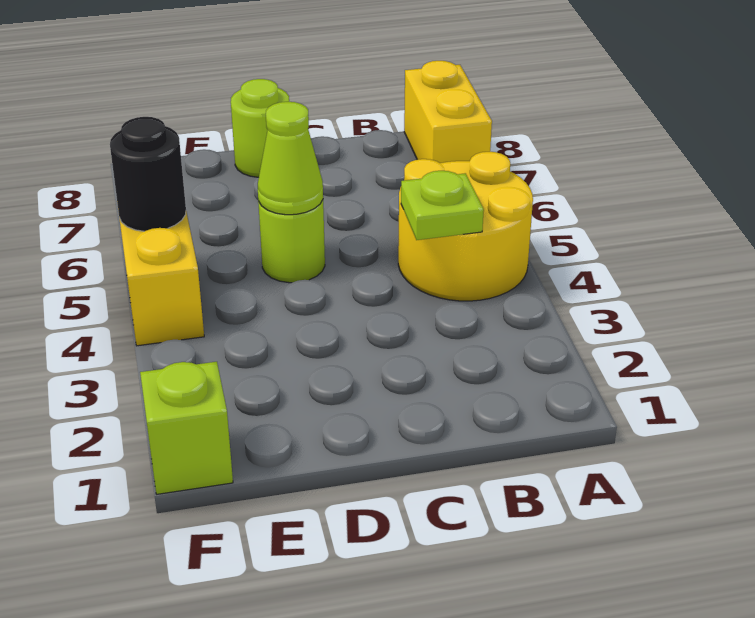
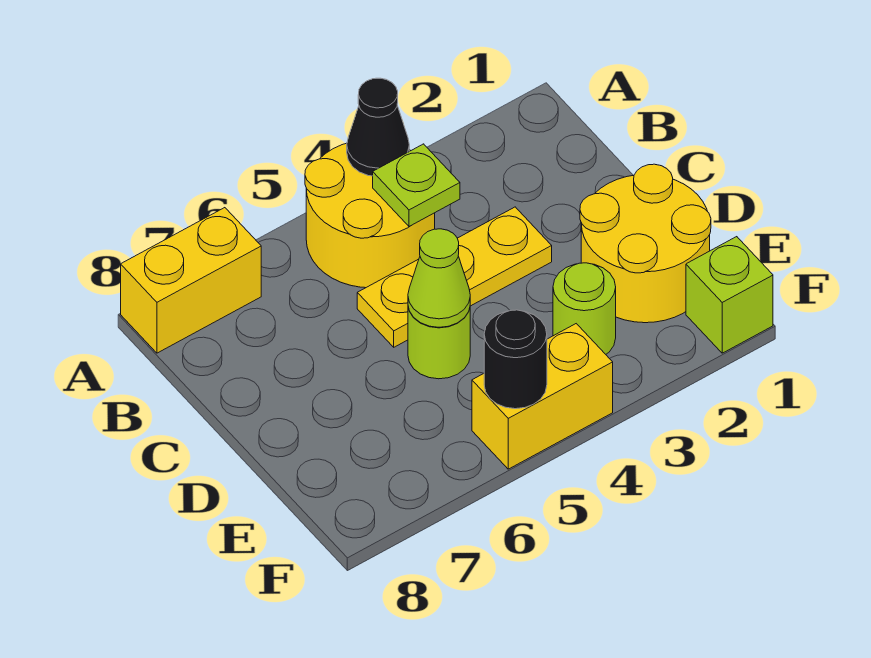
none -> black 1x1 cone [347,78,409,176]
none -> yellow 1x3 plate [357,207,552,347]
none -> yellow 2x2 round brick [580,164,711,323]
lime 1x1 round brick [231,79,289,178] -> lime 1x1 round brick moved to [553,263,616,354]

